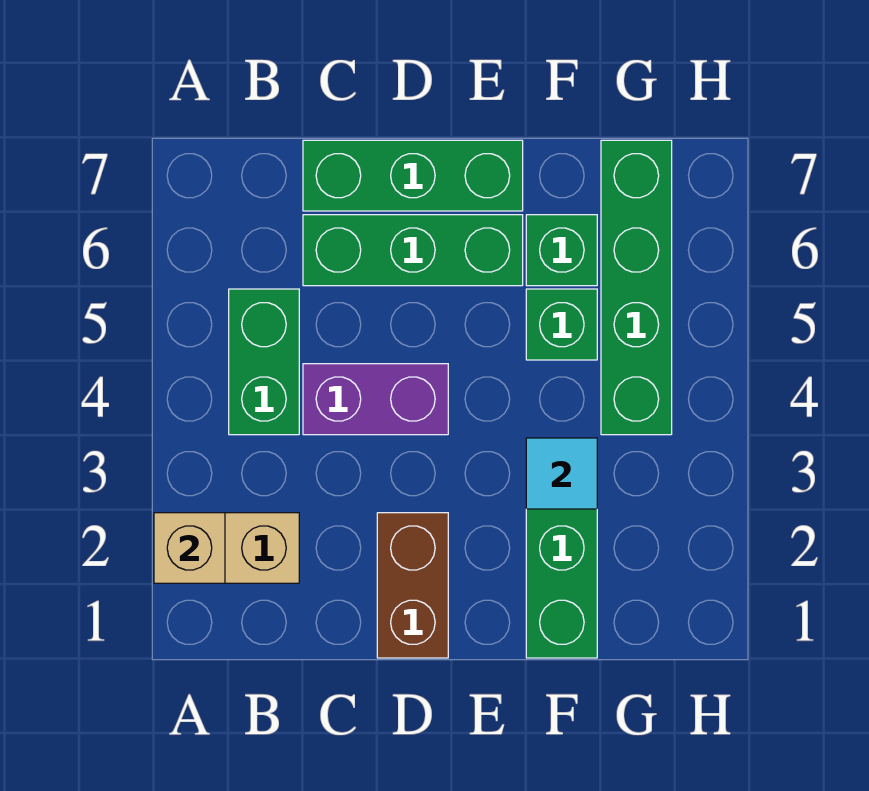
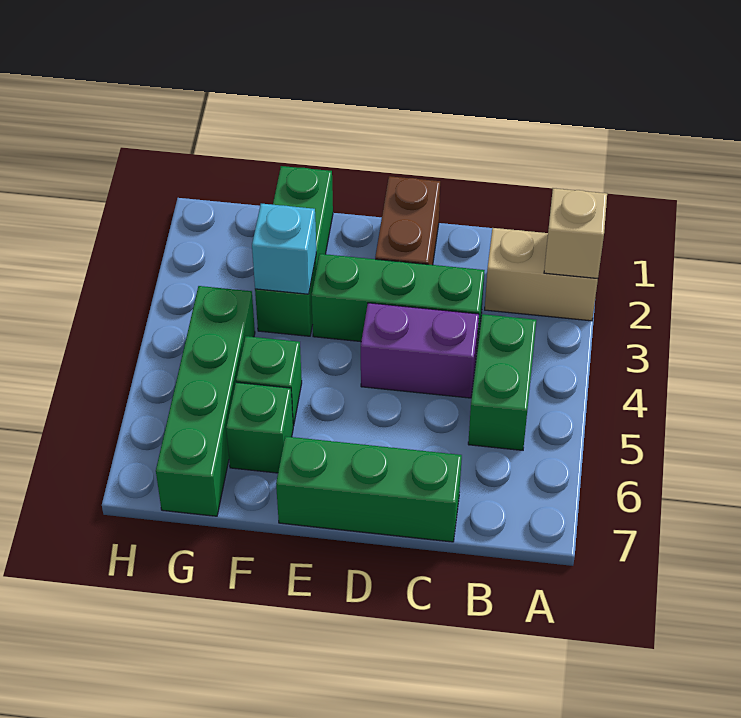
green 1x3 brick [303,215,523,286] -> green 1x3 brick moved to [311,254,485,346]
cyan 1x1 tile [526,438,597,509] -> cyan 1x1 brick [252,204,316,294]

